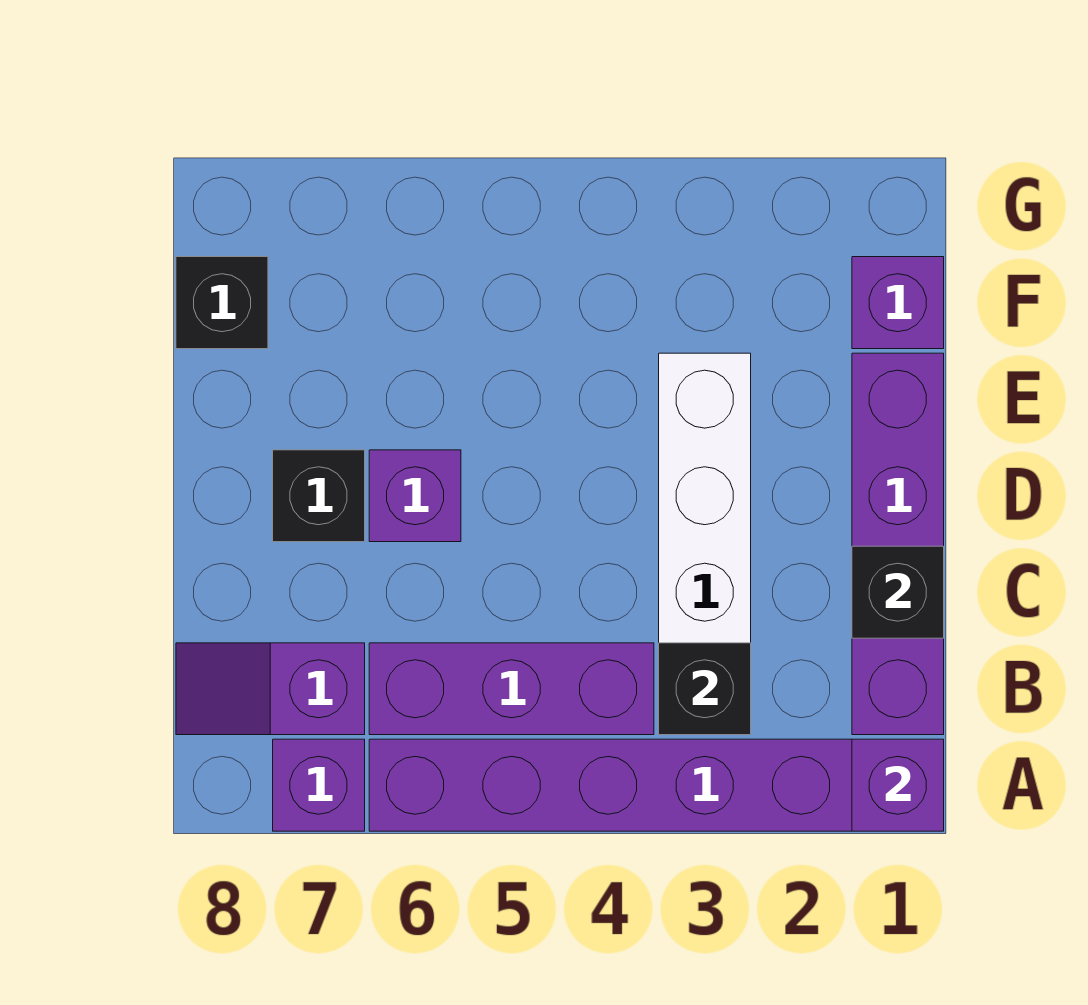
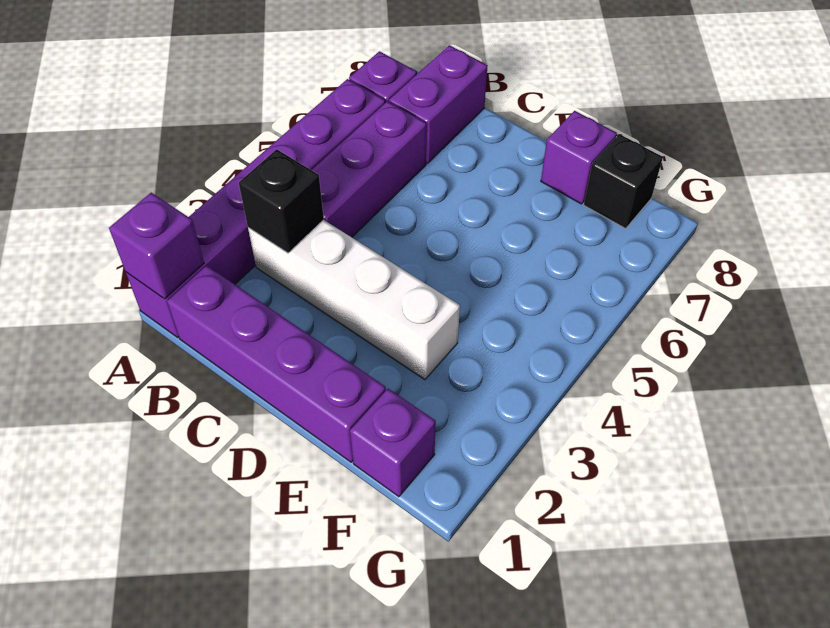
purple 1x2 slope [176,643,365,735] -> purple 1x2 brick [389,45,488,163]
black 1x1 brick [852,546,944,638] -> none
purple 1x1 brick [369,450,461,542] -> purple 1x1 brick moved to [541,111,617,204]
black 1x1 brick [273,450,365,542] -> none

